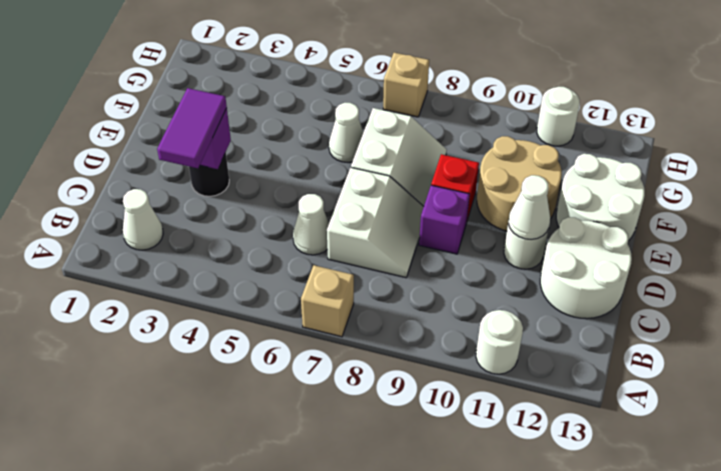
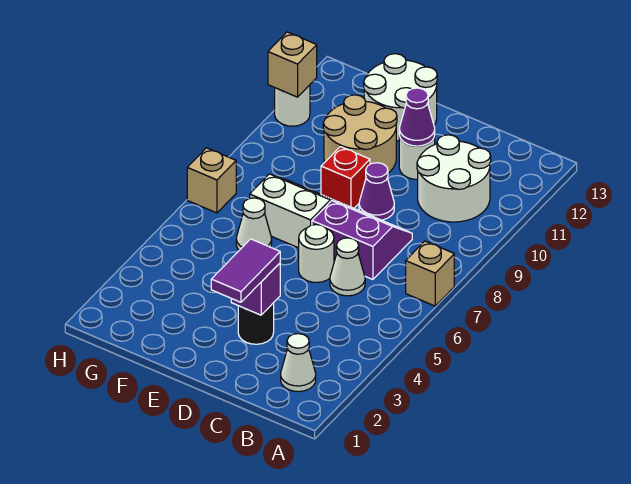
white 1x1 round brick [476,310,523,374] -> white 1x1 round brick moved to [299,225,334,283]
purple 1x2 tile [157,88,227,168] -> purple 1x2 tile turned to [211,239,280,302]
white 2x2 slope [327,167,424,278] -> purple 2x2 slope [312,201,412,280]
white 2x2 round brick [540,217,632,319] -> white 2x2 round brick moved to [417,135,491,222]
purple 1x1 brick [419,185,470,254] -> purple 1x1 cone [359,163,394,220]
white 1x1 cone [509,175,550,240] -> purple 1x1 cone [399,88,435,146]
none -> tan 1x1 brick [268,32,317,97]

